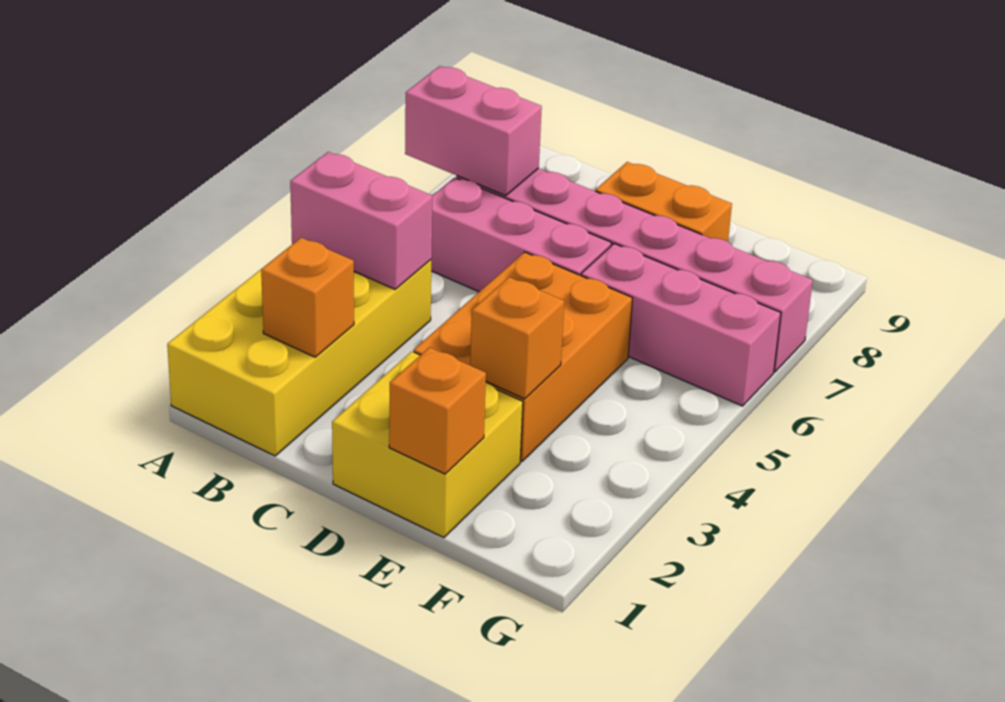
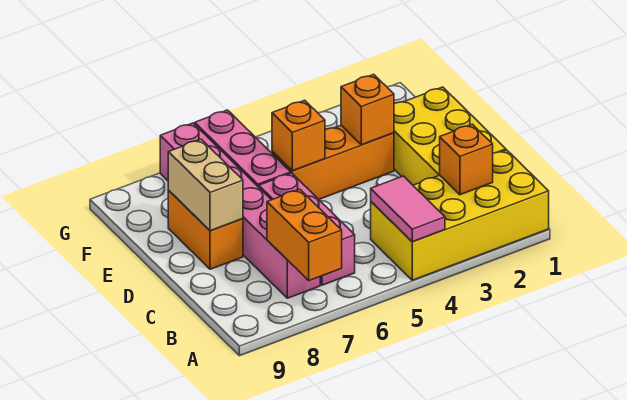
pink 1x2 brick [290,152,432,289] -> pink 1x2 tile [371,176,445,242]
pink 1x2 brick [405,66,542,196] -> orange 1x2 brick [267,189,342,281]
yellow 2x2 brick [332,352,523,538] -> yellow 2x3 brick [394,87,506,185]
orange 2x3 brick [414,252,633,462] -> orange 1x3 brick [272,125,394,199]
none -> tan 1x2 brick [168,139,243,231]
orange 1x1 brick [389,347,486,474] -> orange 1x1 brick moved to [272,100,325,171]

